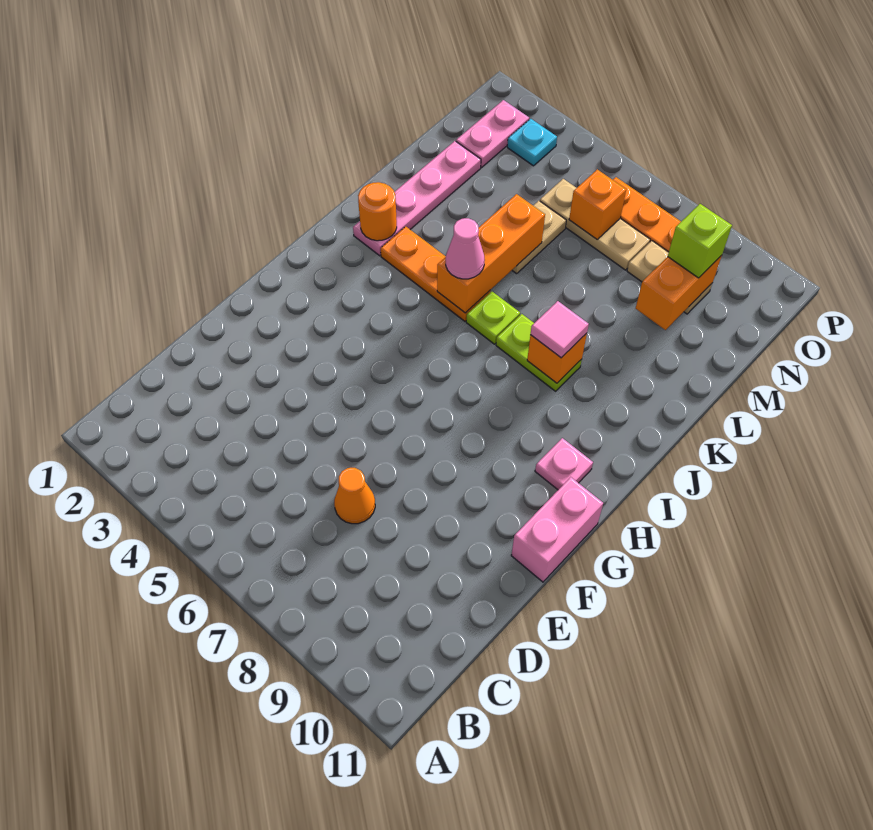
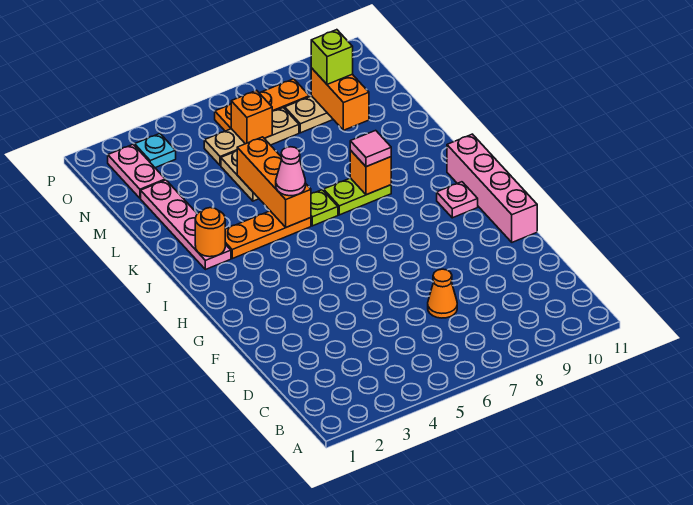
pink 1x2 brick [511,477,603,582] -> pink 1x4 brick [447,134,537,242]

